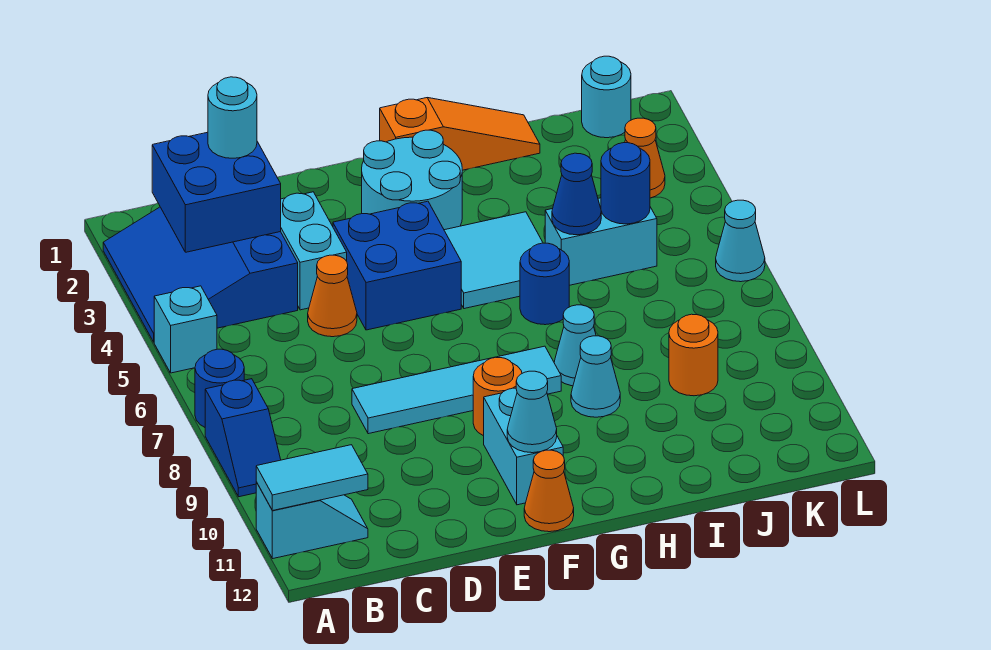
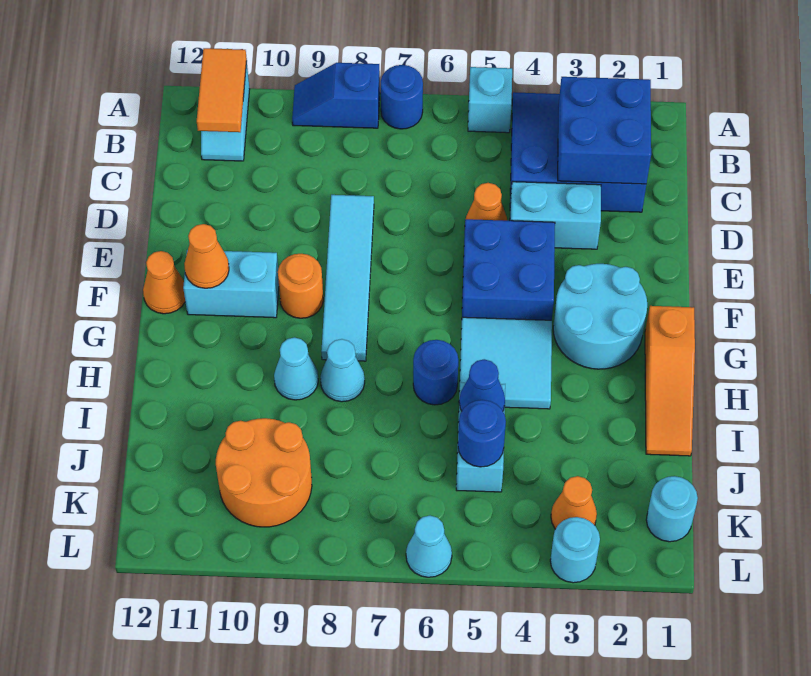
cyan 1x2 tile [256,445,368,511] -> orange 1x2 tile [197,48,247,132]
cyan 1x1 round brick [208,77,257,158] -> cyan 1x1 round brick moved to [550,517,600,583]
cyan 1x1 cone [507,371,557,453] -> orange 1x1 cone [184,224,229,288]
orange 1x1 round brick [669,314,718,396] -> orange 2x2 round brick [216,418,312,527]

